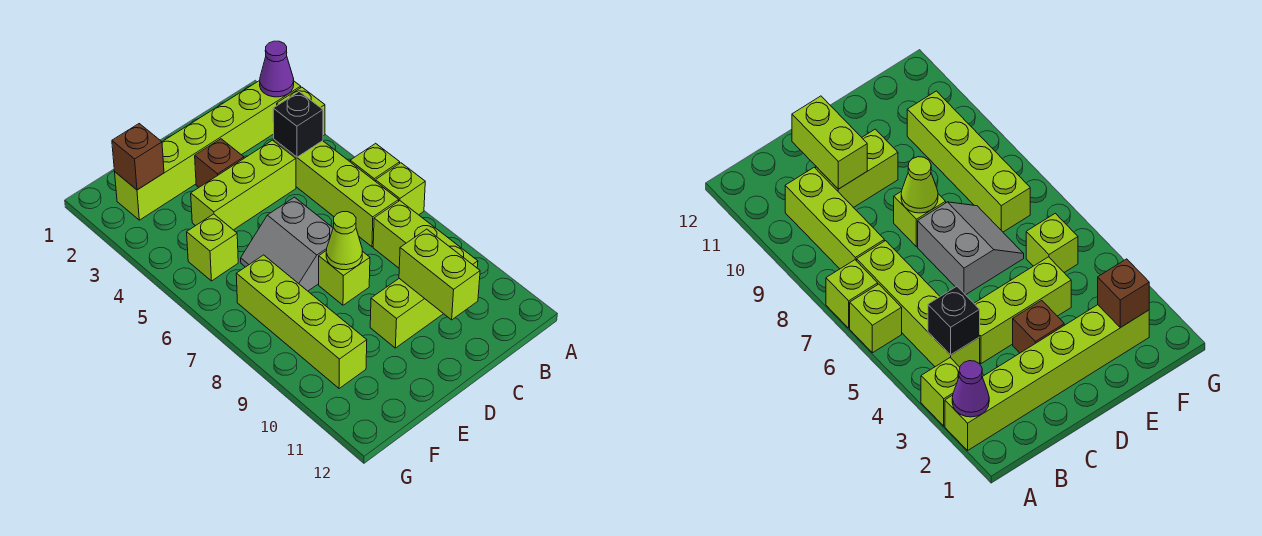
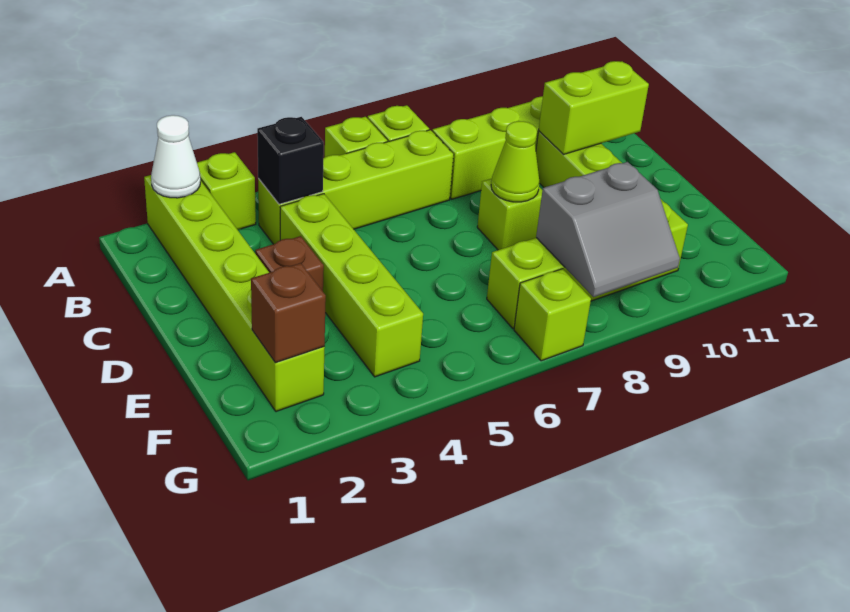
purple 1x1 cone [260,41,294,97] -> white 1x1 cone [151,115,200,198]
lime 1x3 brick [191,140,296,230] -> lime 1x4 brick [280,194,423,377]
grey 2x2 slope [241,197,333,291] -> grey 2x2 slope moved to [536,162,680,297]
lime 1x1 brick [187,214,238,281] -> lime 1x1 brick moved to [514,269,591,361]

